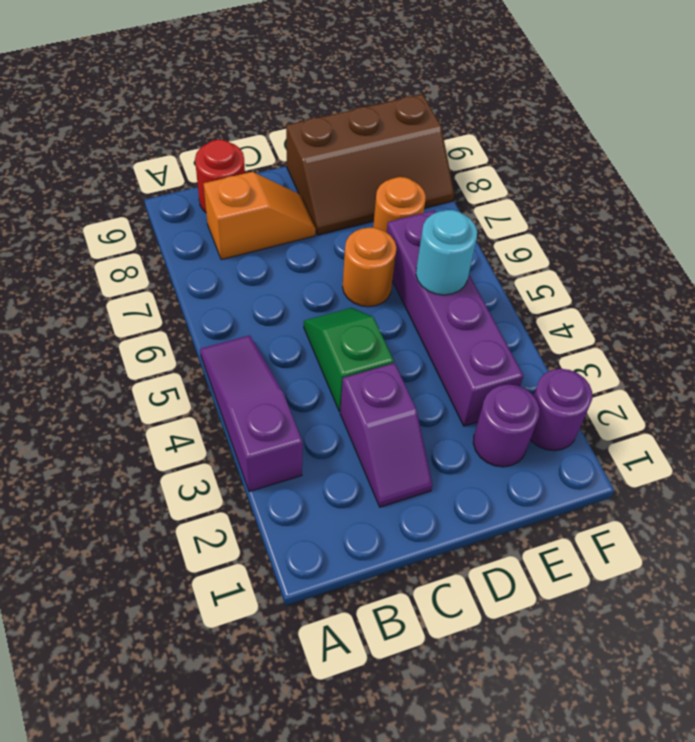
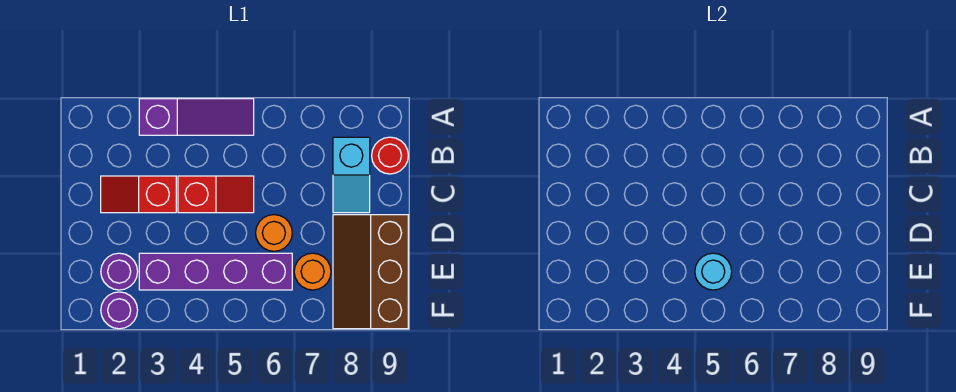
orange 1x2 slope [204,172,316,260] -> cyan 1x2 slope [333,137,370,213]
purple 1x2 slope [340,363,432,507] -> red 1x2 slope [101,176,176,213]
green 1x2 slope [304,308,394,412] -> red 1x2 slope [178,176,254,213]

